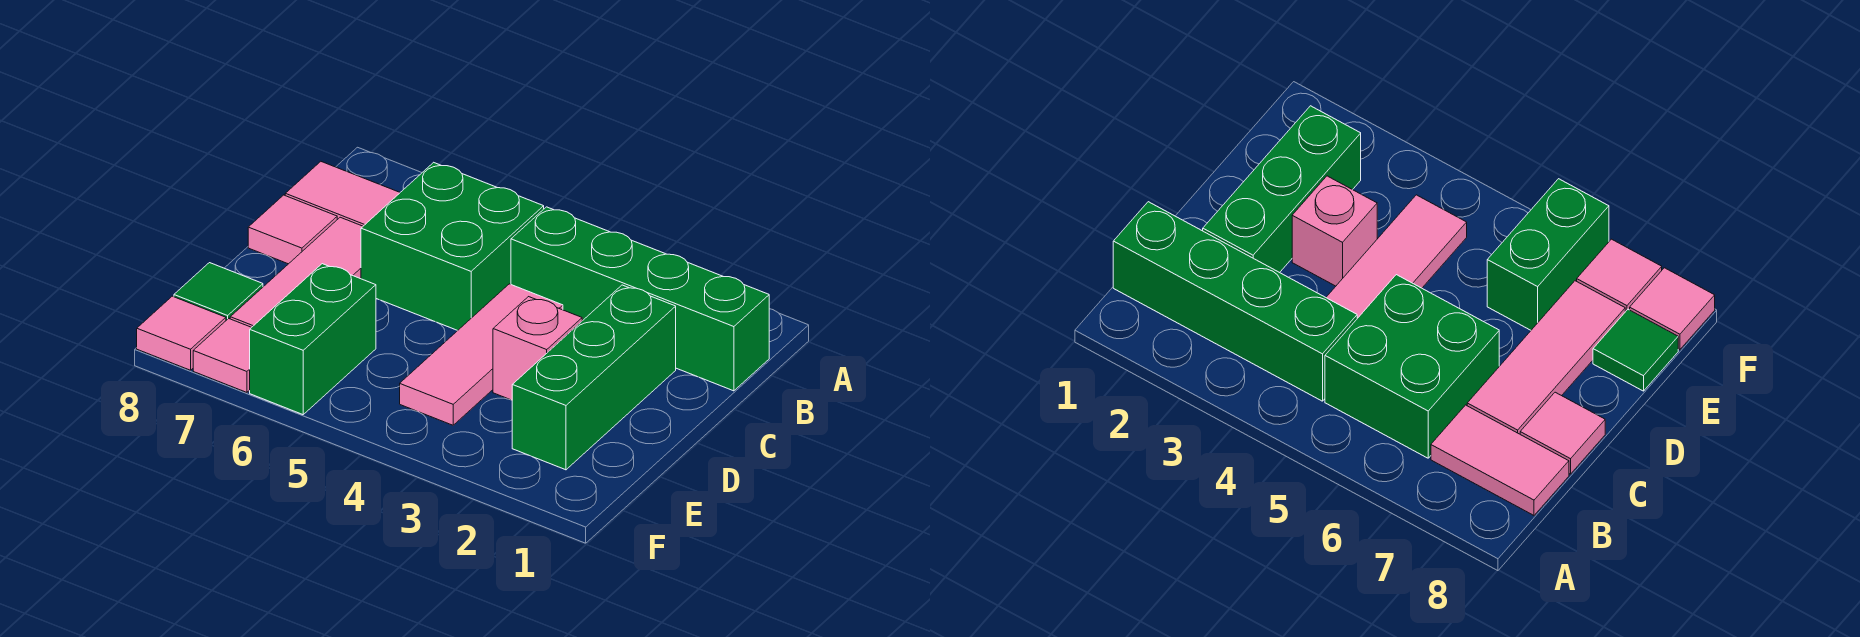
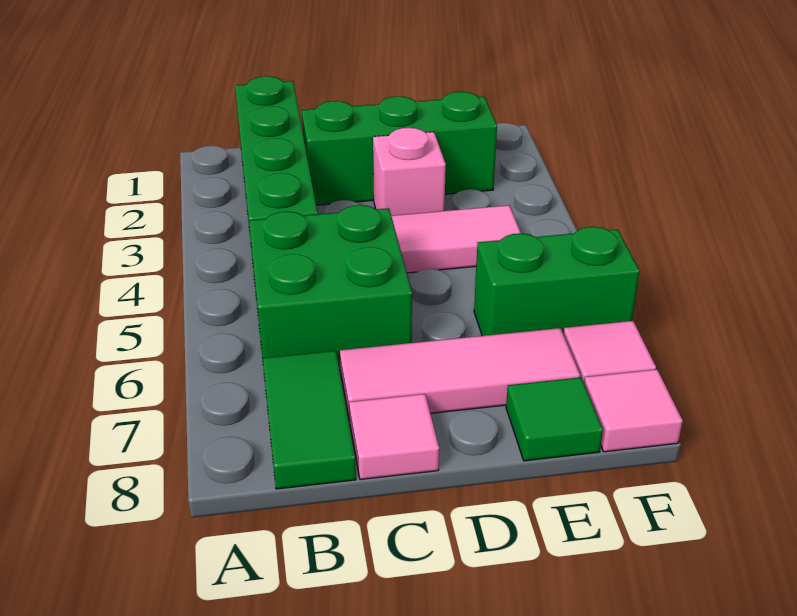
pink 1x2 tile [285,162,400,226] -> green 1x2 tile [263,351,356,489]

